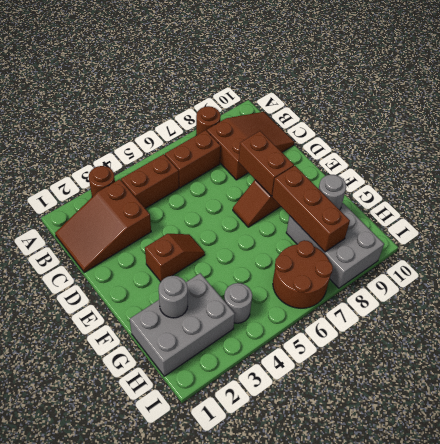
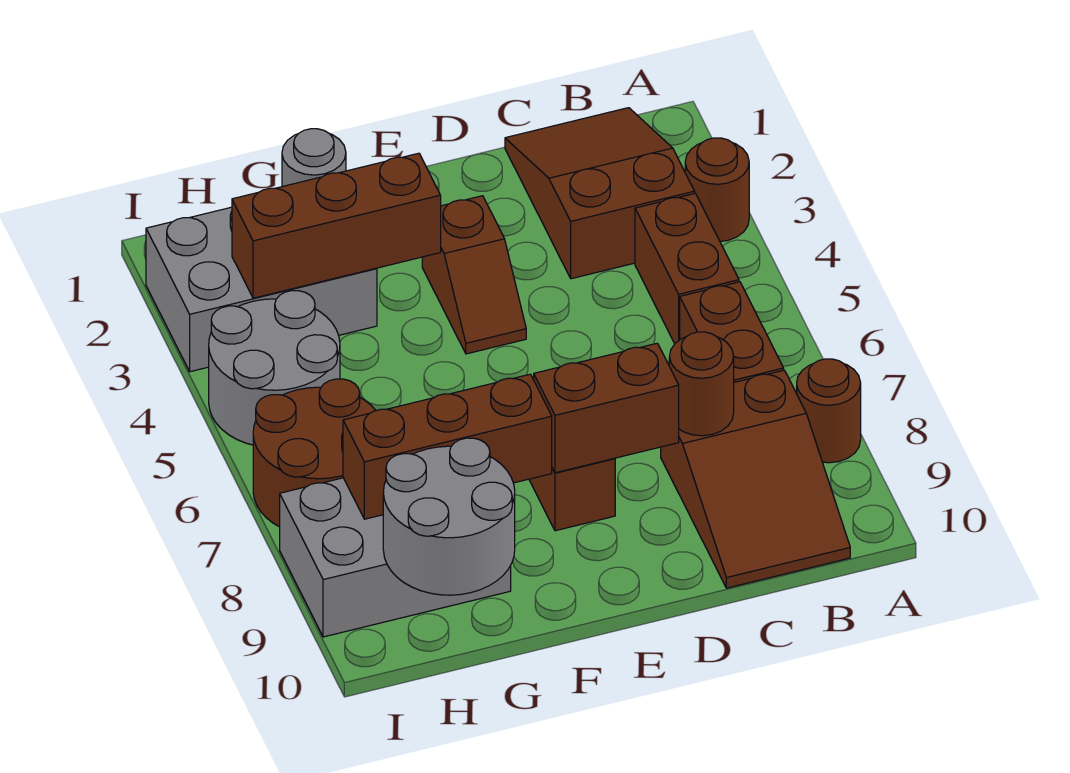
none -> brown 1x1 round brick [669,332,734,436]
none -> brown 1x3 brick [232,153,441,298]
grey 2x3 brick [130,273,235,376] -> grey 2x3 brick turned to [146,207,377,372]
grey 1x1 round brick [319,175,346,210] -> grey 2x2 round brick [383,438,515,595]
grey 1x1 round brick [224,283,252,323] -> grey 2x2 round brick [209,291,340,445]

